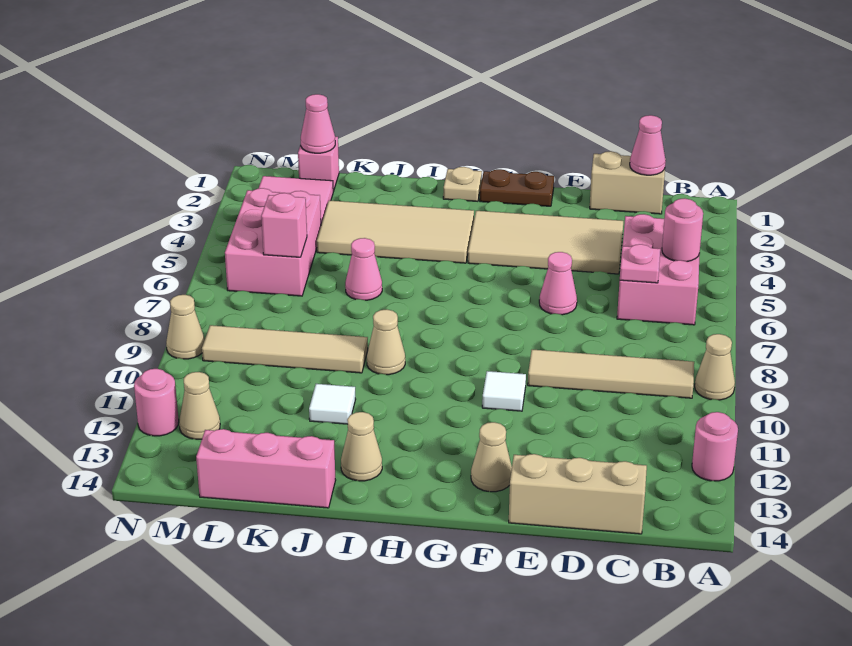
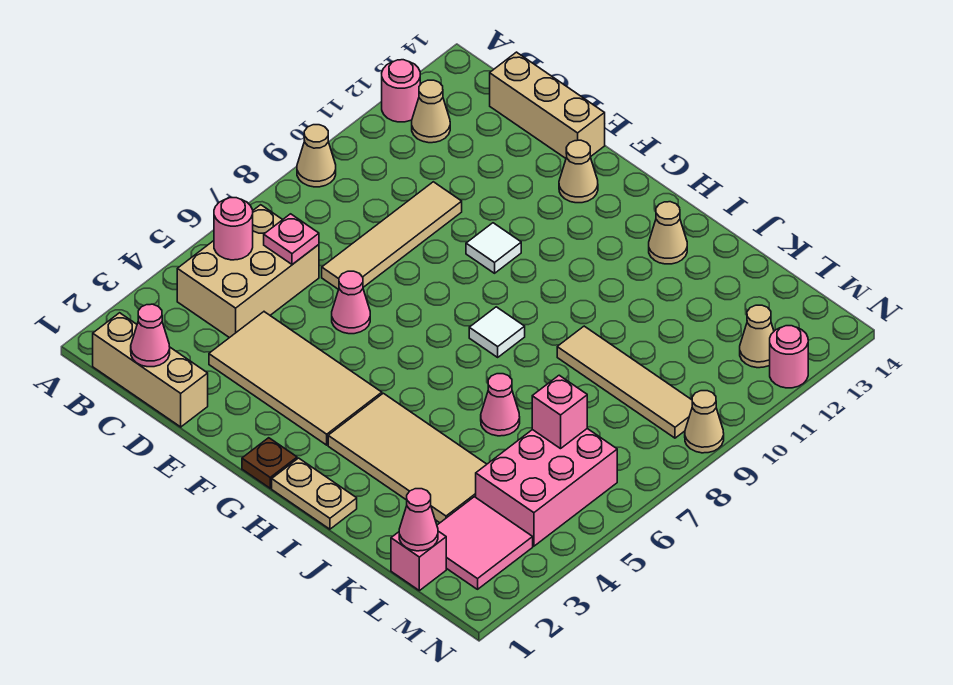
pink 2x3 brick [617,214,700,325] -> tan 2x3 brick [177,205,319,338]
tan 1x4 tile [528,349,694,398] -> tan 1x4 tile turned to [322,182,462,289]
tan 1x2 brick [590,151,666,214] -> tan 1x3 brick [93,313,208,427]
brown 1x2 plate [480,169,554,206] -> brown 1x1 plate [242,438,297,488]
tan 1x1 plate [443,167,482,201] -> tan 1x2 plate [272,458,357,529]
tan 1x1 cone [367,309,405,375] -> tan 1x1 cone moved to [412,80,450,143]
white 1x1 tile [309,384,356,424] -> white 1x1 tile moved to [469,307,525,357]
pink 1x3 brick [196,429,336,508] -> none

